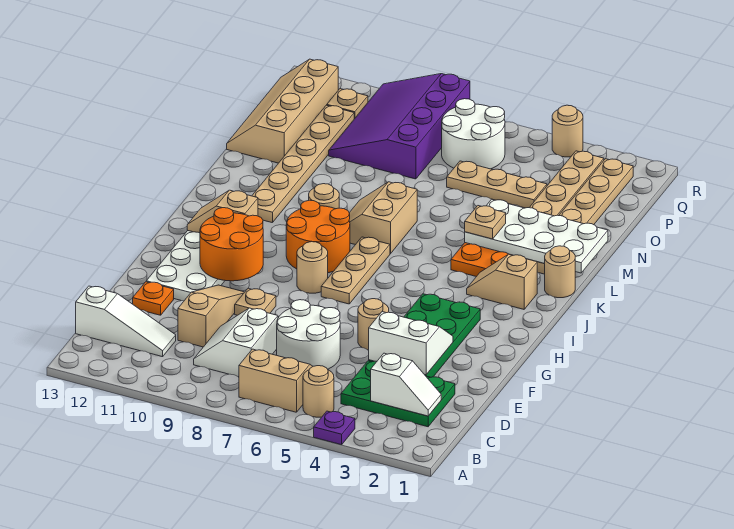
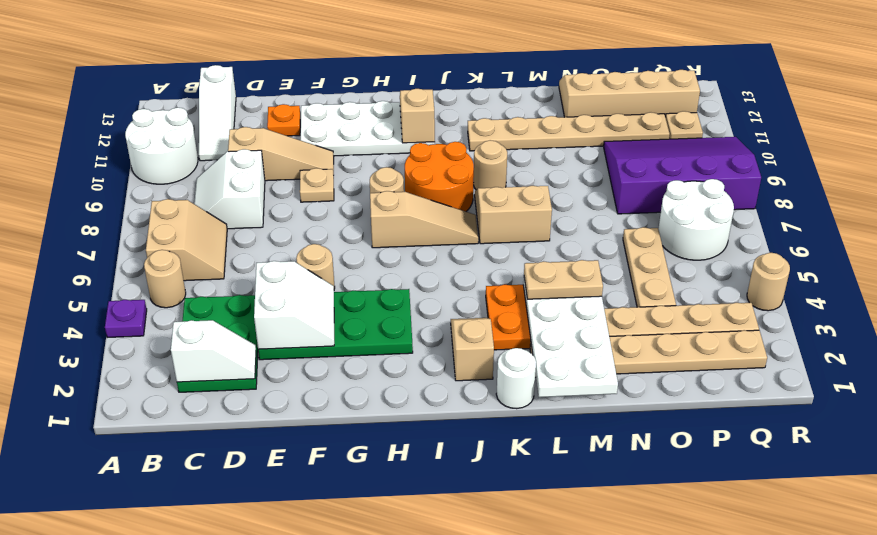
white 1x2 slope [371,353,441,416] -> white 1x2 slope turned to [171,320,256,382]
white 2x2 slope [194,308,278,377] -> white 2x2 slope turned to [194,149,265,229]
white 2x2 round brick [277,300,340,369] -> white 2x2 round brick moved to [125,108,198,184]
orange 2x2 round brick [200,208,263,281] -> none
tan 1x3 plate [321,237,390,304] -> tan 1x3 slope [370,191,478,248]
tan 1x1 round brick [545,246,575,298] -> white 1x1 round brick [496,348,536,409]
tan 1x1 plate [465,206,506,239] -> tan 1x2 plate [524,260,603,299]

